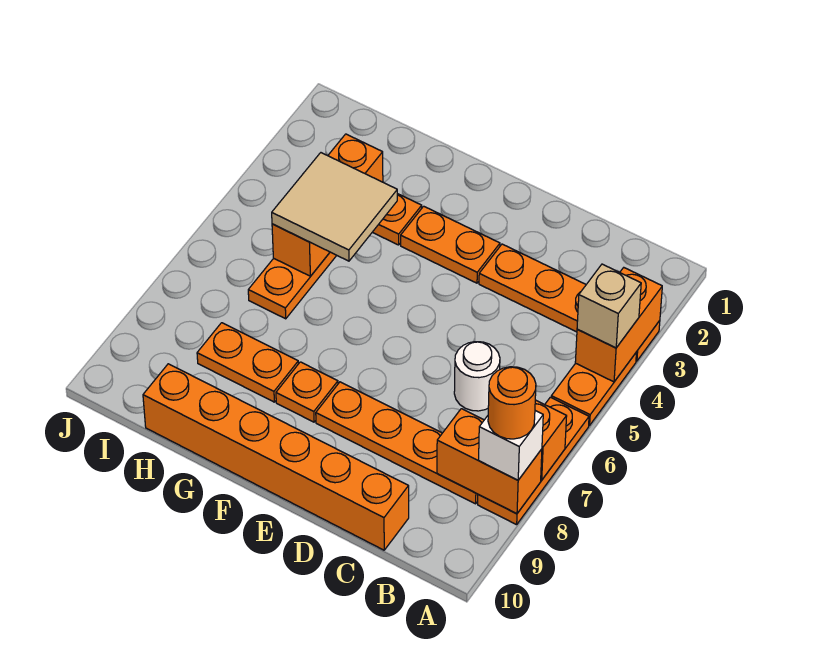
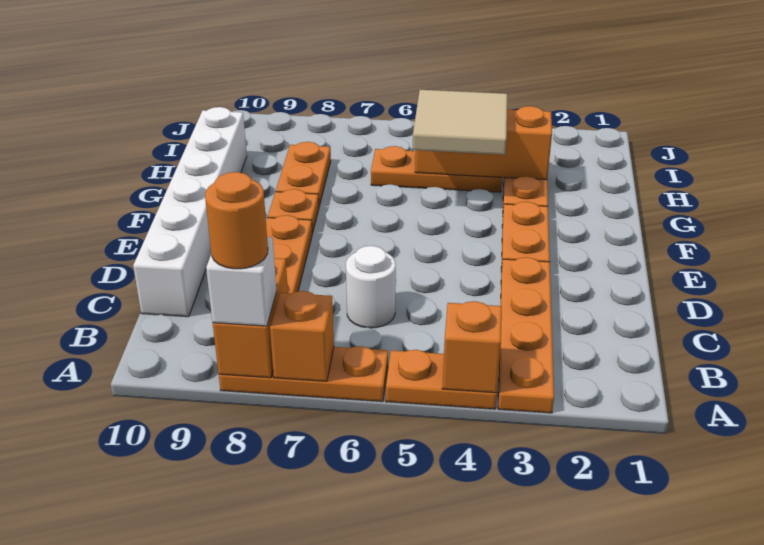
orange 1x2 brick [575,268,662,382] -> orange 1x1 brick [442,301,502,393]
tan 1x1 brick [577,264,641,348] -> none
orange 1x6 brick [143,364,409,550] -> white 1x6 brick [133,107,247,317]

